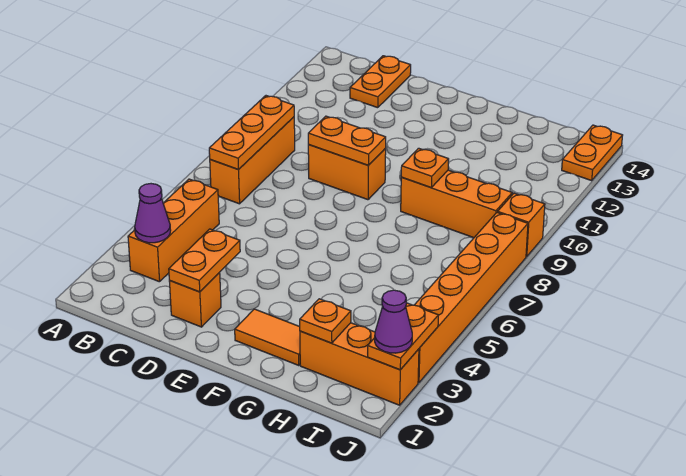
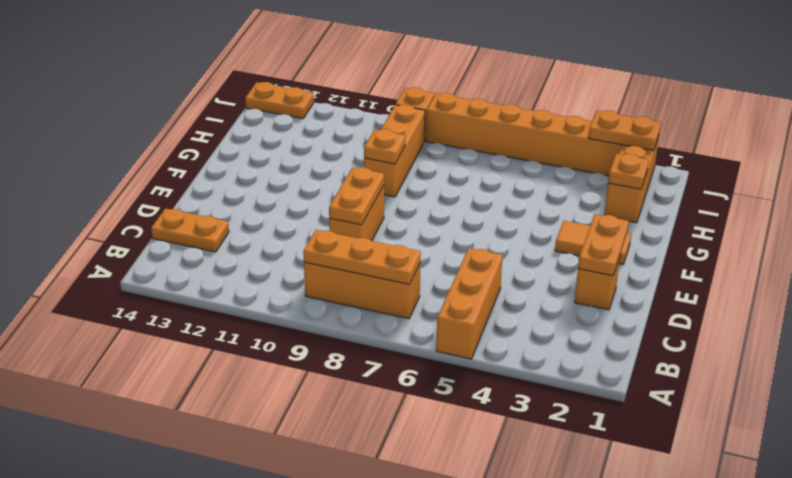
orange 1x3 brick [128,179,219,282] -> orange 1x3 brick turned to [436,248,503,359]
purple 1x1 cone [135,184,171,243] -> none
orange 1x2 plate [169,229,240,292] -> orange 1x2 plate turned to [578,214,629,276]
orange 1x2 tile [235,309,300,365] -> orange 1x2 tile turned to [555,221,631,265]
purple 1x1 cone [375,290,412,353] -> none

